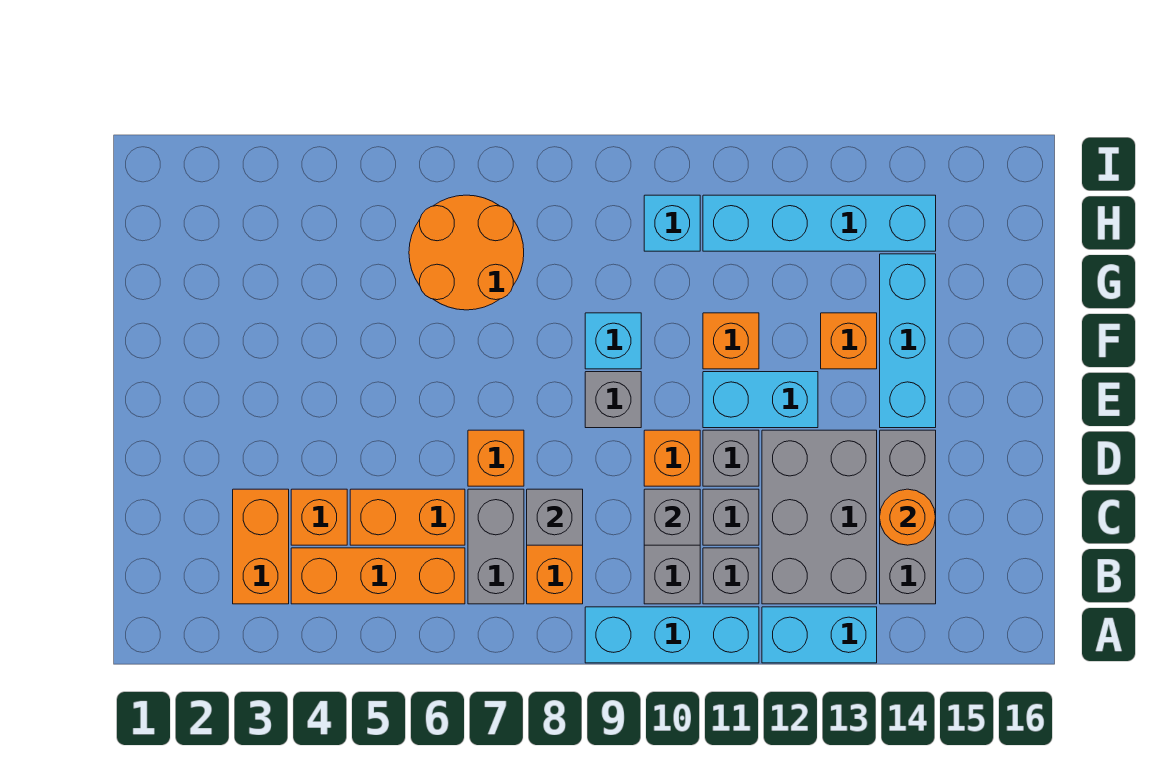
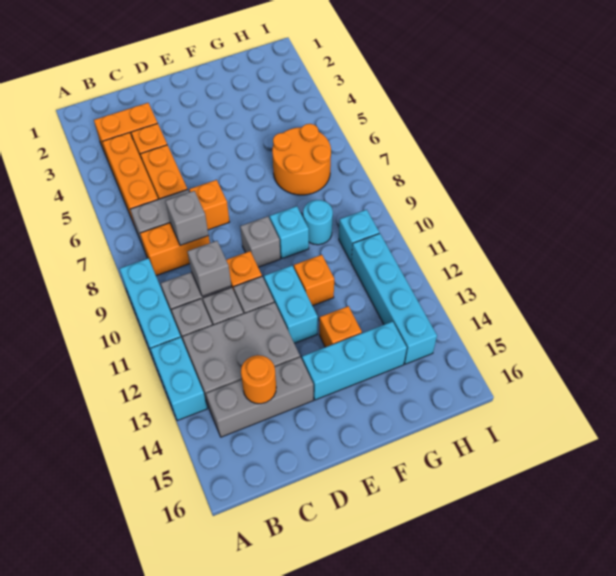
none -> cyan 1x1 round brick [303,200,333,245]

